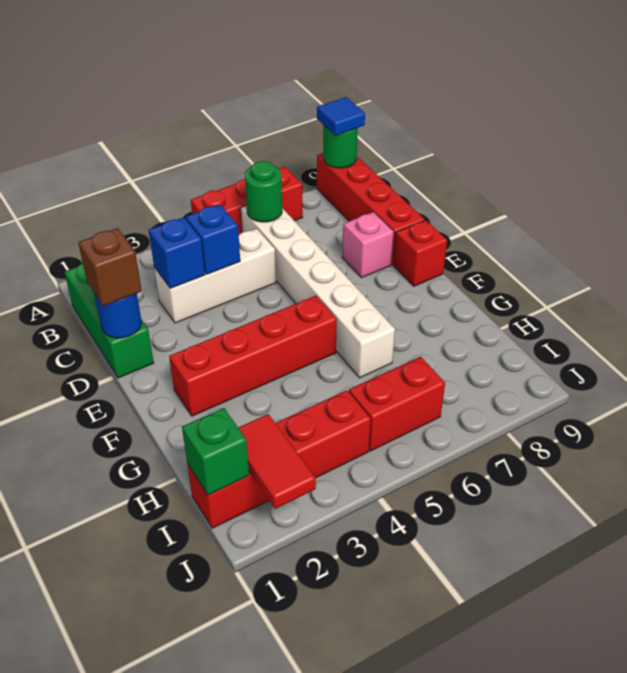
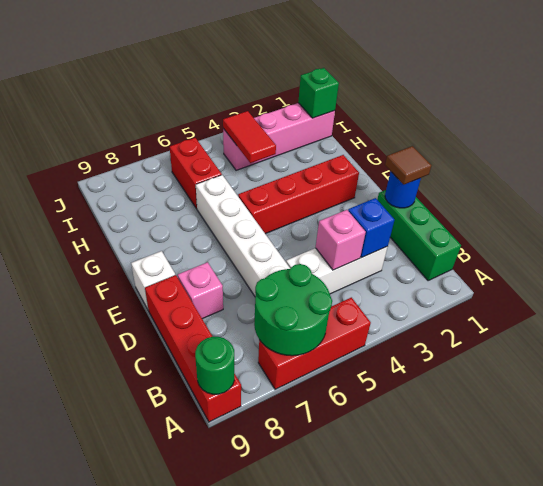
blue 1x1 tile [317,97,365,135] -> none
green 1x1 round brick [245,161,282,222] -> green 2x2 round brick [254,264,332,356]
blue 1x1 brick [186,204,240,274] -> pink 1x1 brick [316,210,366,270]
brown 1x1 brick [78,228,142,306] -> brown 1x1 tile [385,146,431,184]
red 1x1 brick [394,220,447,286] -> white 1x1 brick [131,251,175,309]
red 1x4 brick [187,390,371,528] -> pink 1x4 brick [223,103,335,170]
red 1x2 tile [238,414,316,509] -> red 1x2 tile moved to [223,111,276,163]
red 1x2 brick [349,357,445,451] -> red 1x2 brick turned to [170,138,222,209]

